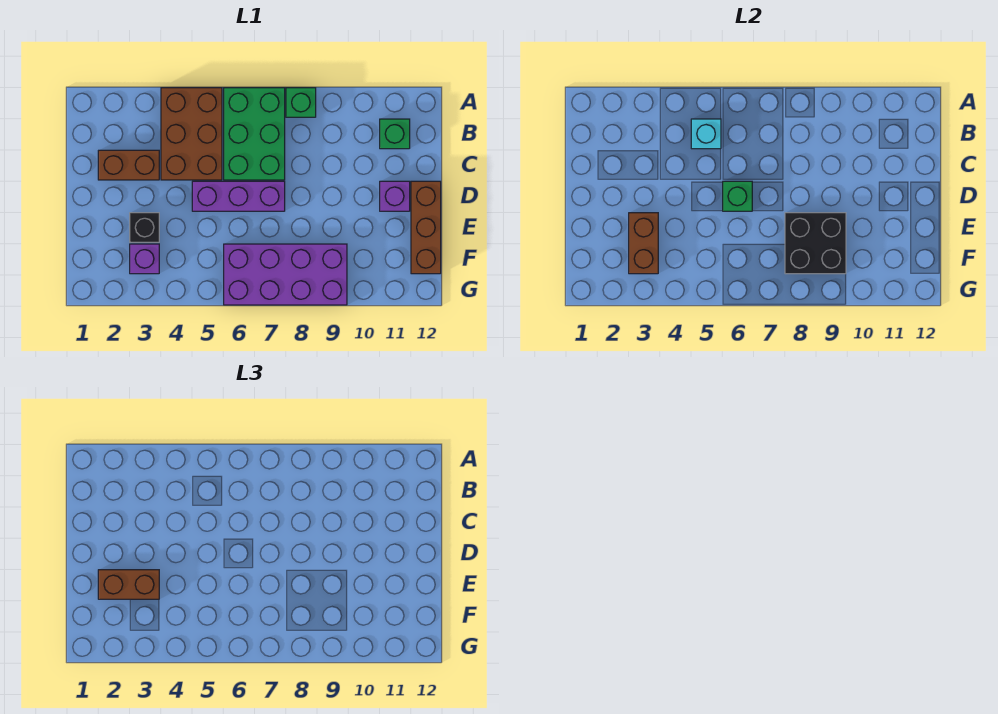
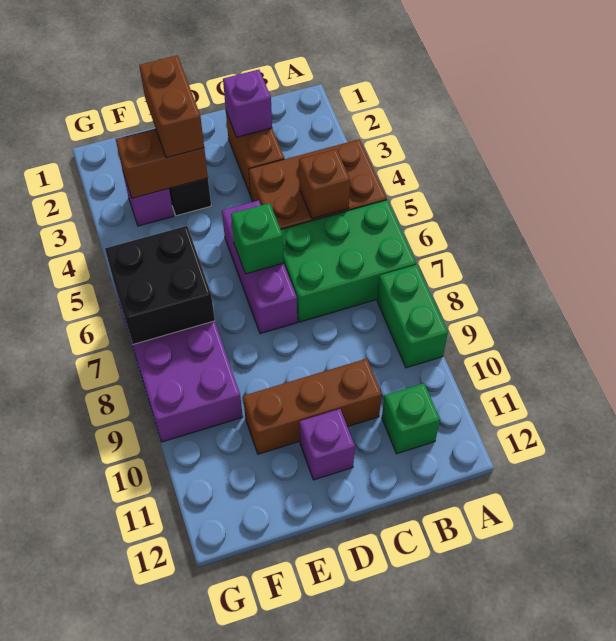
green 1x1 brick [286,88,316,117] -> green 1x2 brick [377,265,448,368]
cyan 1x1 brick [691,119,721,149] -> brown 1x1 brick [299,149,350,219]
none -> purple 1x1 brick [223,70,272,137]
brown 1x3 brick [411,181,441,274] -> brown 1x3 brick moved to [243,359,382,454]
black 2x2 brick [785,213,846,274] -> black 2x2 brick moved to [105,226,215,344]

